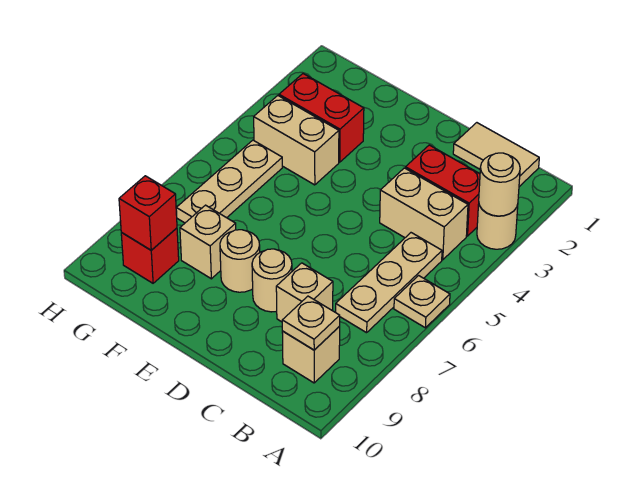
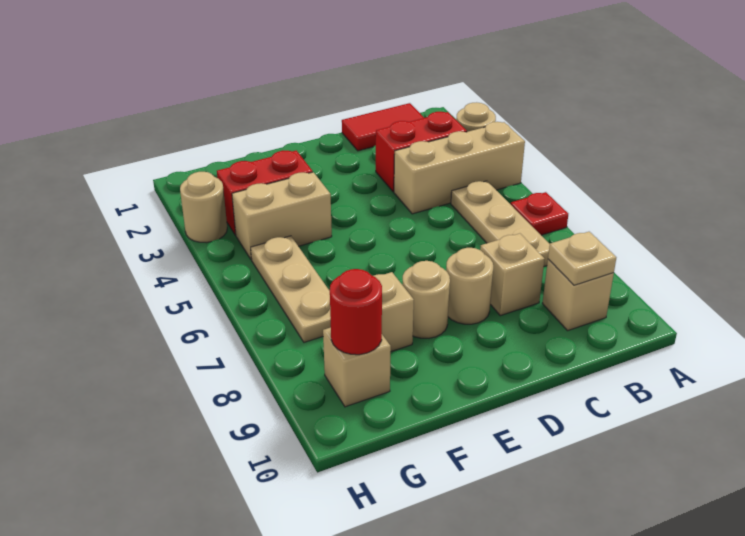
tan 1x1 round brick [479,153,520,216] -> tan 1x1 round brick moved to [180,172,227,243]
tan 1x1 plate [394,276,450,328] -> red 1x1 plate [511,192,568,235]
tan 1x2 tile [453,123,539,187] -> red 1x2 tile [342,103,424,151]
tan 1x2 brick [380,168,468,260] -> tan 1x3 brick [394,122,525,214]
red 1x1 brick [121,228,179,283] -> tan 1x1 brick [323,328,391,407]
red 1x1 brick [119,176,177,250] -> red 1x1 round brick [330,269,382,355]

